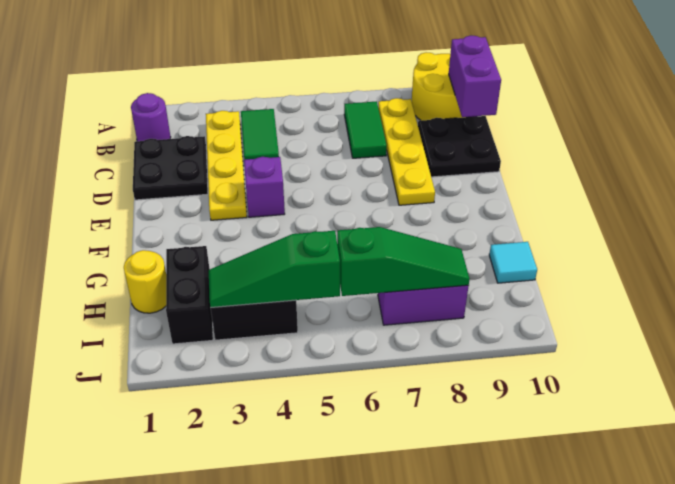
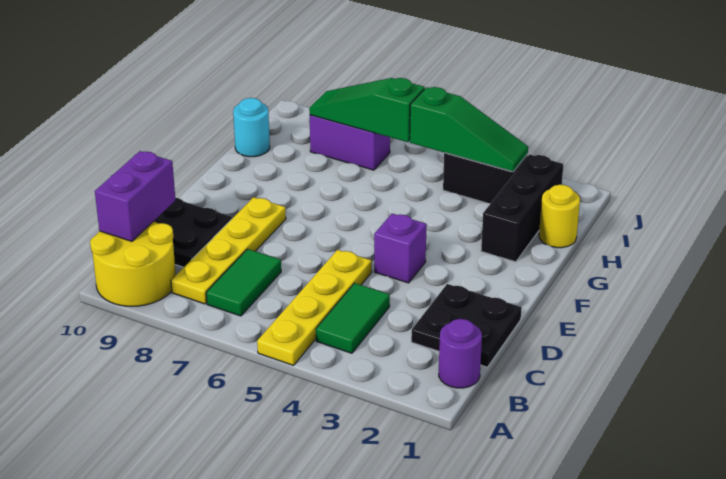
yellow 1x4 plate [206,111,247,220] -> yellow 1x4 plate moved to [257,250,372,365]
black 1x2 brick [166,246,213,344] -> black 1x3 brick [481,154,563,262]
cyan 1x1 tile [489,242,537,283] -> cyan 1x1 round brick [233,98,270,157]

